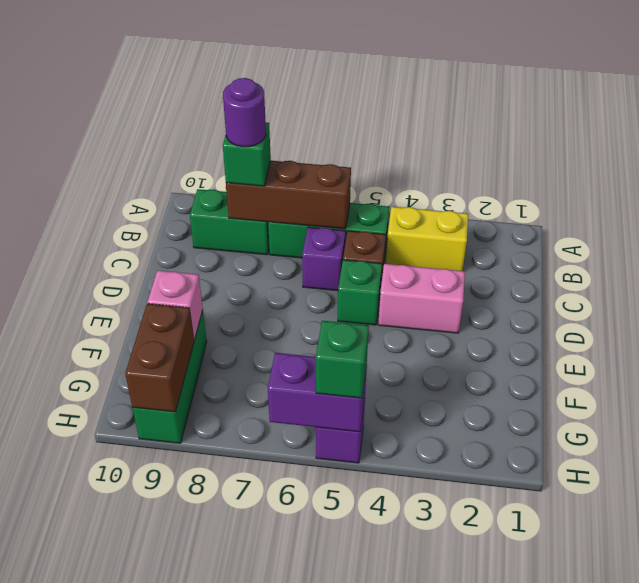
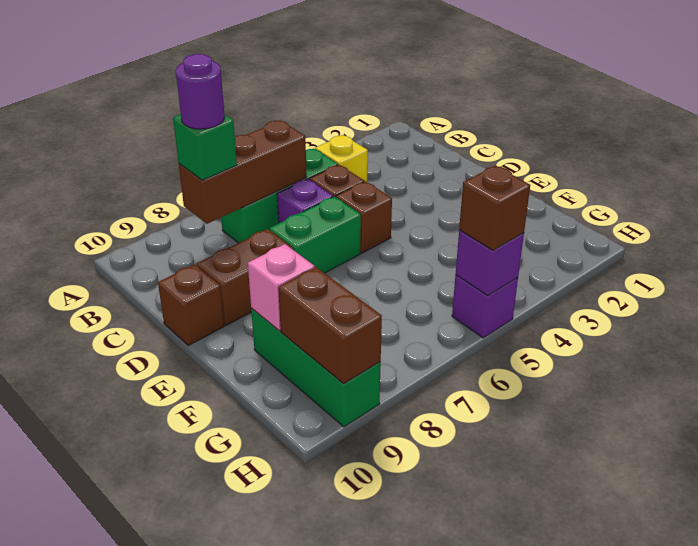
yellow 1x2 brick [386,207,468,271] -> yellow 1x1 brick [315,135,368,182]
green 1x2 brick [190,189,269,255] -> green 1x2 brick moved to [269,197,361,273]
pink 1x2 brick [378,264,465,333] -> none
green 1x1 brick [338,260,382,325] -> brown 1x1 brick [336,181,392,253]
none -> brown 1x2 brick [197,229,294,325]
none -> brown 1x1 brick [158,264,224,346]
purple 1x2 brick [268,353,367,432] -> purple 1x1 brick [456,230,524,296]
green 1x1 brick [316,321,369,398] -> brown 1x1 brick [459,165,530,250]

